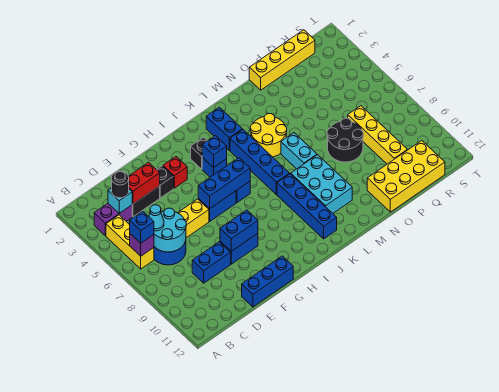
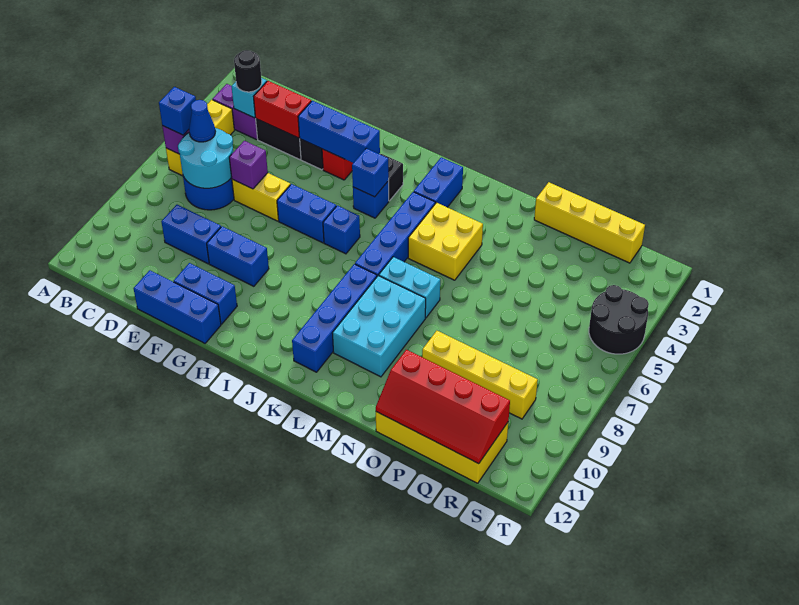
cyan 1x1 cone [149,205,164,231] -> blue 1x1 cone [189,100,216,142]
none -> purple 1x1 brick [229,141,268,189]
blue 1x2 brick [220,210,258,251] -> blue 1x2 brick moved to [174,263,237,324]
blue 1x3 brick [198,158,250,209] -> blue 1x3 brick moved to [298,101,380,163]
yellow 2x2 round brick [250,114,287,157] -> yellow 2x2 brick [408,203,483,280]
cyan 1x2 brick [281,133,317,169] -> cyan 1x2 brick turned to [379,257,440,318]
black 2x2 round brick [327,118,363,162] -> black 2x2 round brick moved to [589,285,649,354]
none -> red 2x4 slope [376,350,510,464]
yellow 1x4 brick [348,106,407,164] -> yellow 1x4 brick turned to [422,331,538,419]

